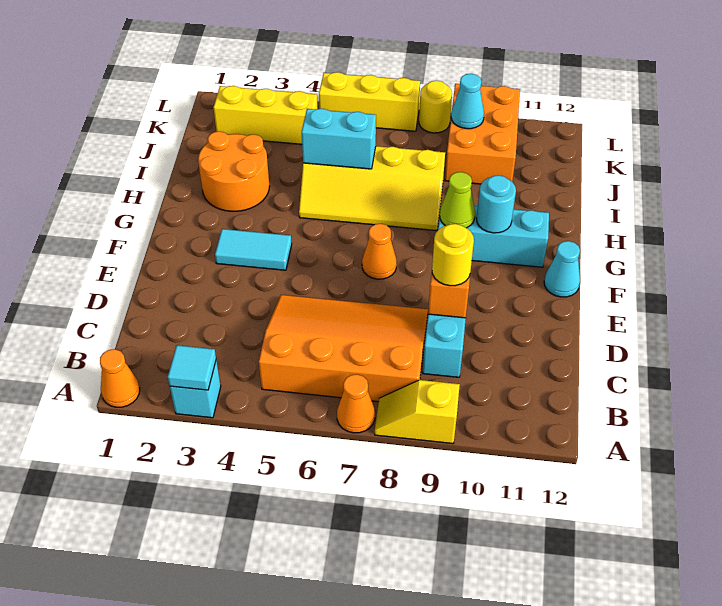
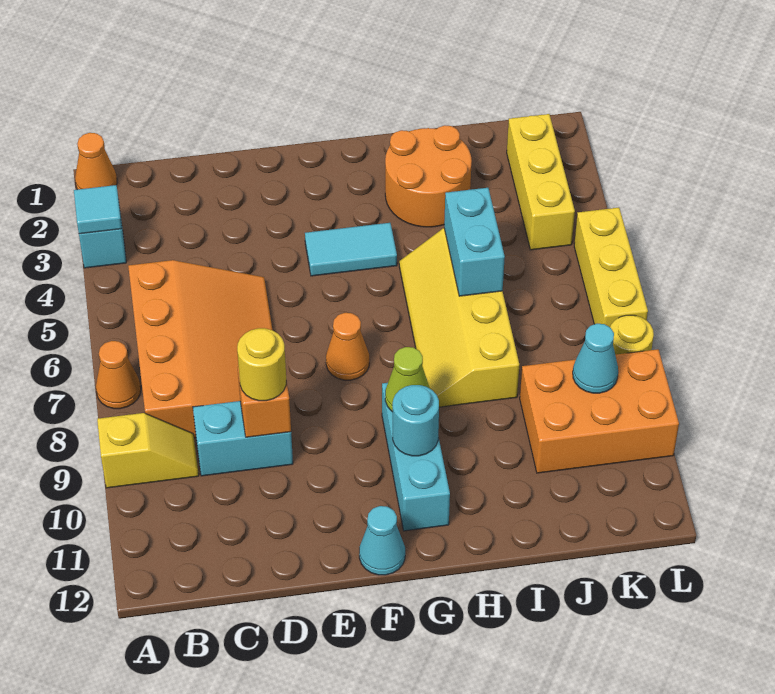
yellow 1x2 slope [375,380,460,444] -> yellow 1x2 slope turned to [97,413,199,488]
cyan 1x2 tile [215,229,292,270] -> cyan 1x2 tile turned to [305,223,397,276]

